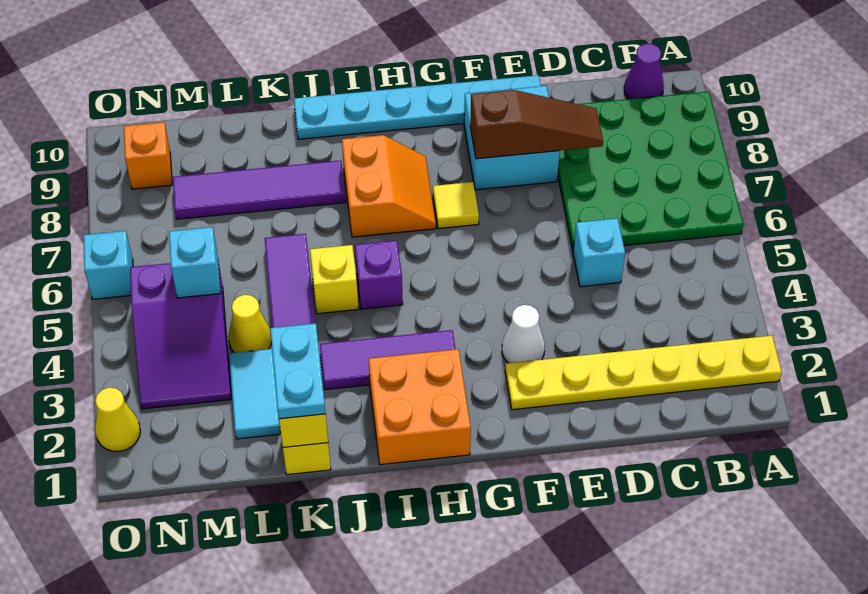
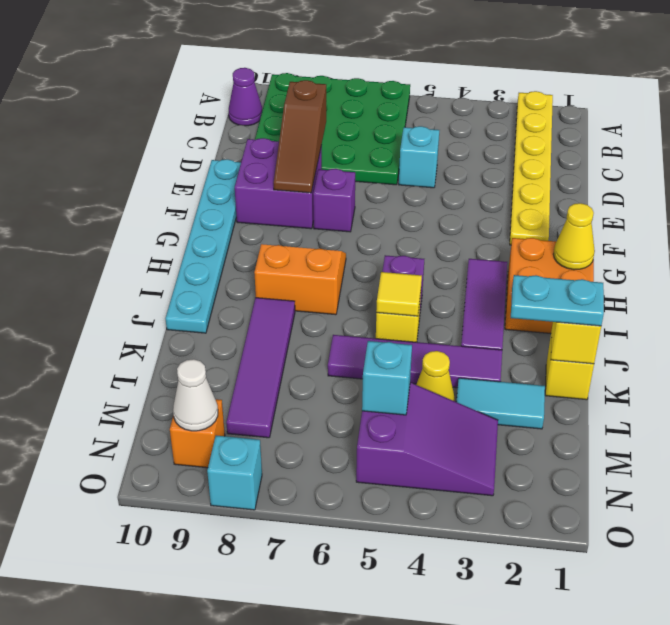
brown 1x3 slope [470,90,603,159] -> brown 1x3 slope turned to [274,80,326,193]
cyan 2x2 brick [464,86,560,190] -> purple 2x2 brick [235,138,322,229]
white 1x1 cone [502,305,545,363] -> white 1x1 cone moved to [173,359,218,431]
none -> purple 1x1 brick [313,169,355,232]
yellow 1x1 tile [433,182,479,229] -> yellow 1x1 tile moved to [376,272,422,316]
yellow 1x1 cone [95,387,140,451] -> yellow 1x1 cone moved to [553,203,595,270]
cyan 1x1 brick [83,231,133,299] -> cyan 1x1 brick moved to [207,435,262,510]

